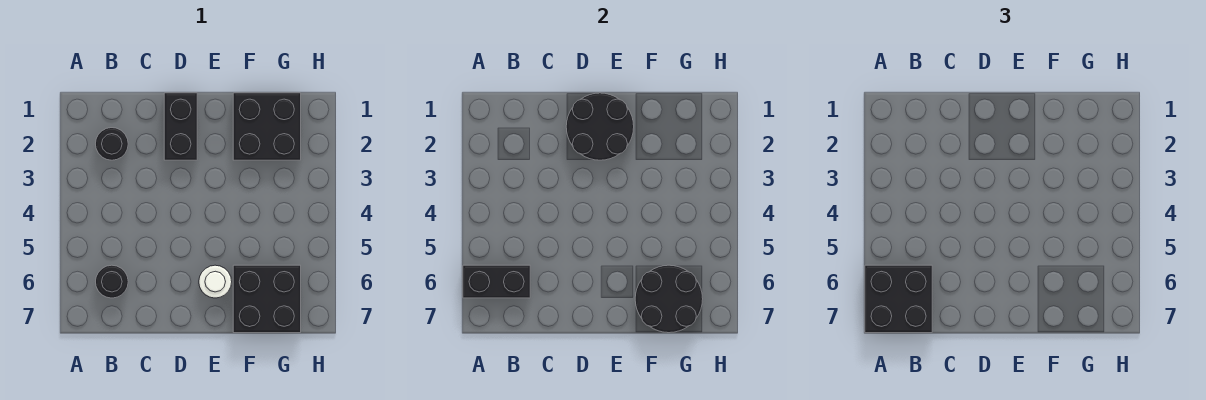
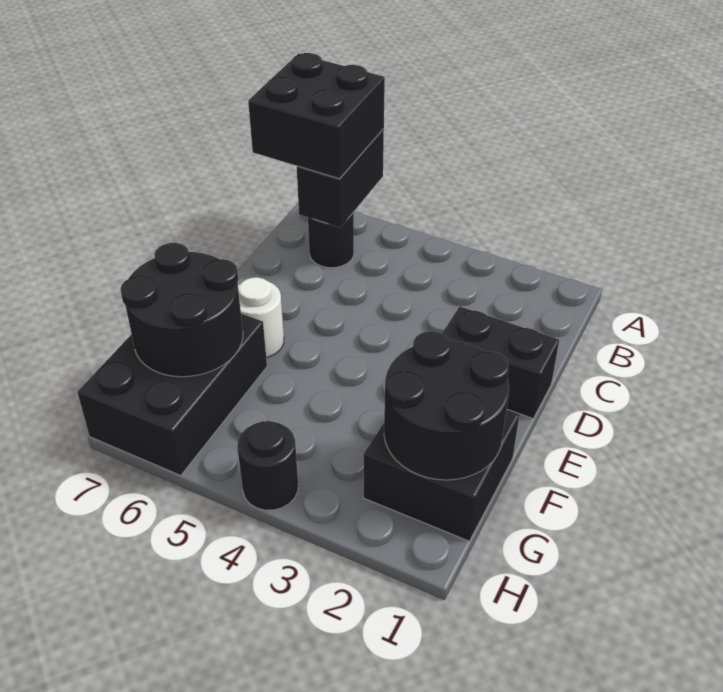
black 1x1 round brick [96,128,128,160] -> black 1x1 round brick moved to [237,421,298,510]
black 2x2 round brick [566,93,634,160] -> black 2x2 round brick moved to [384,331,509,480]
black 2x2 brick [233,265,301,333] -> black 2x3 brick [77,314,267,475]

